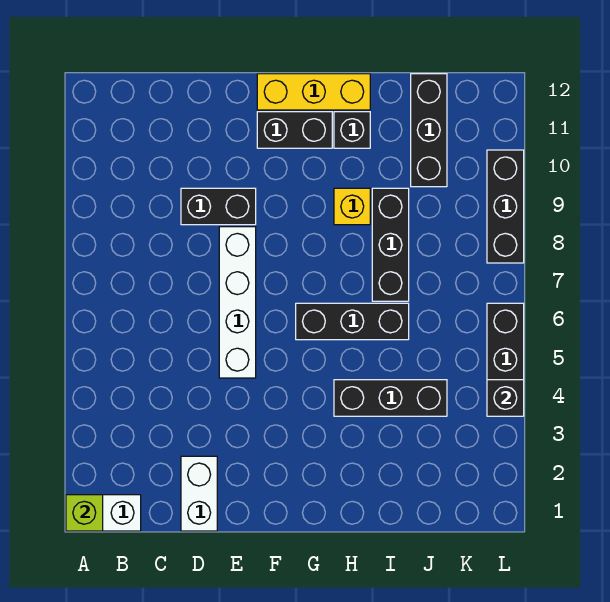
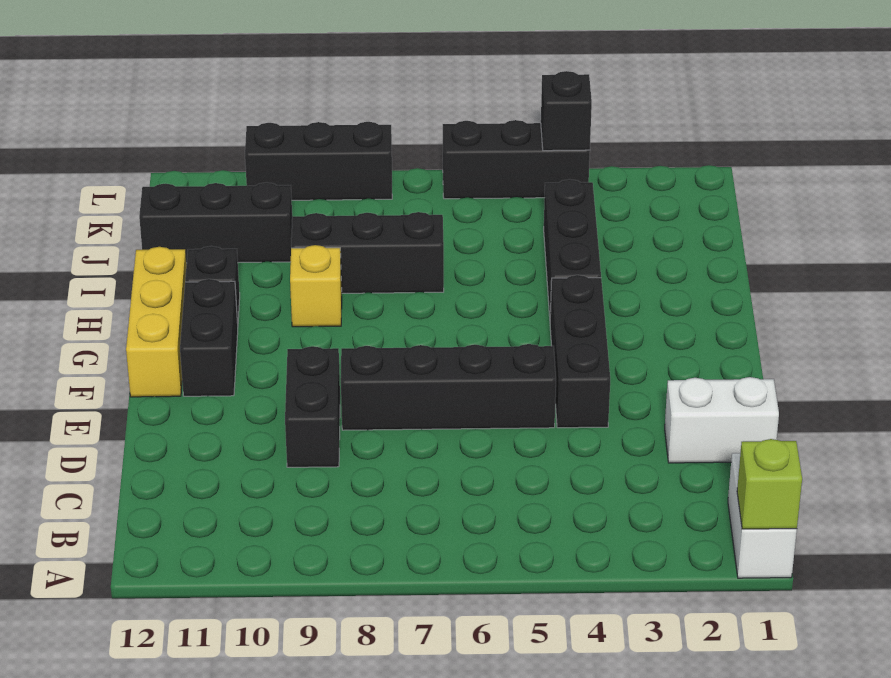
white 1x4 brick [219,227,256,378] -> black 1x4 brick [341,344,556,430]
black 1x3 brick [296,303,409,340] -> black 1x3 brick moved to [550,275,610,428]

